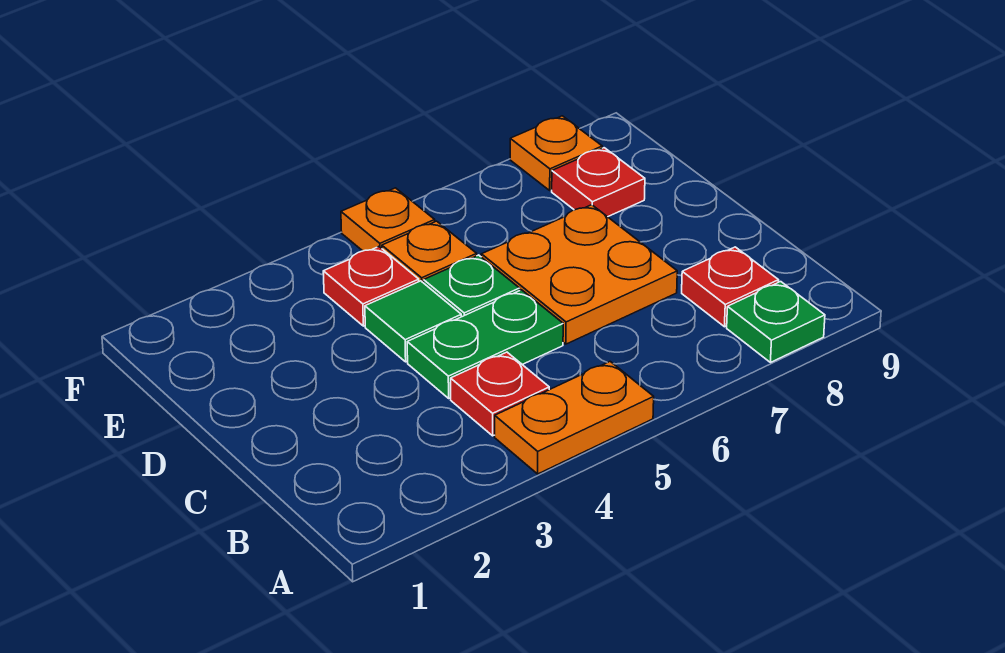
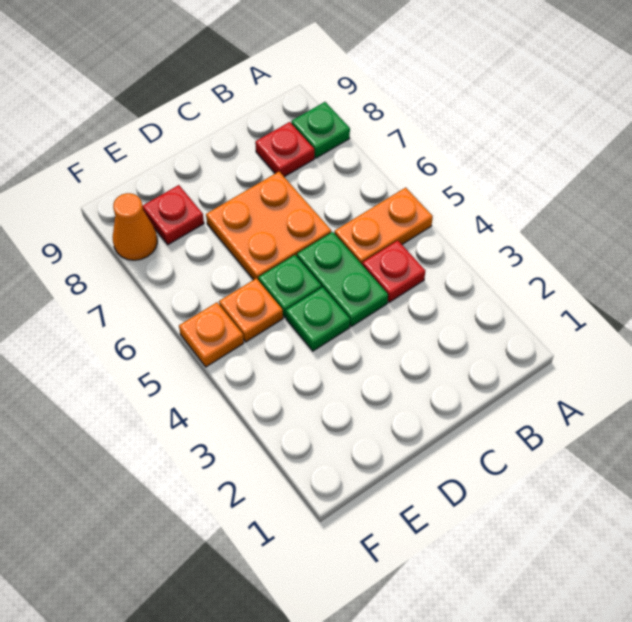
orange 1x2 plate [495,362,654,474] -> orange 1x2 plate turned to [334,188,433,264]
green 1x1 tile [365,281,461,362] -> green 1x1 plate [286,287,350,351]
red 1x1 plate [323,247,419,326] -> none
orange 1x1 plate [510,116,602,190] -> orange 1x1 cone [113,193,157,260]

